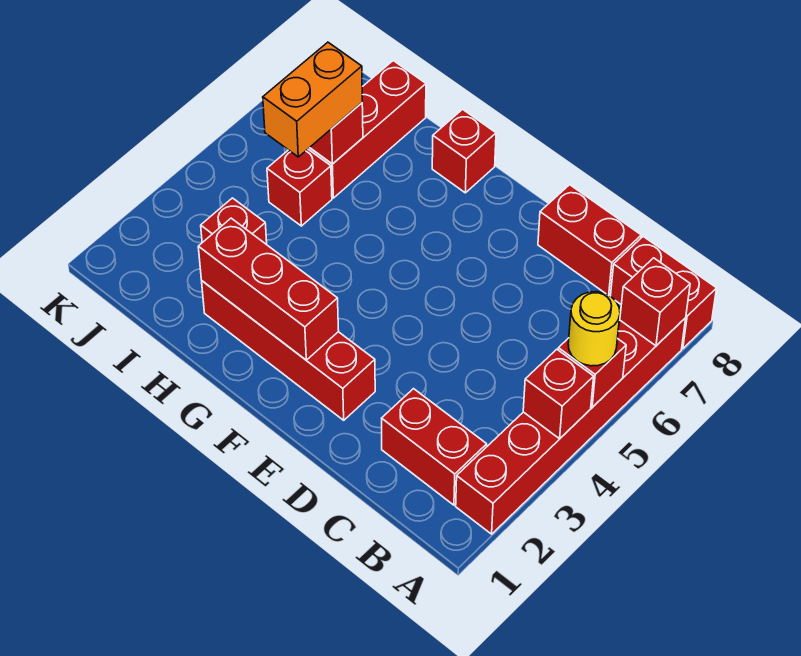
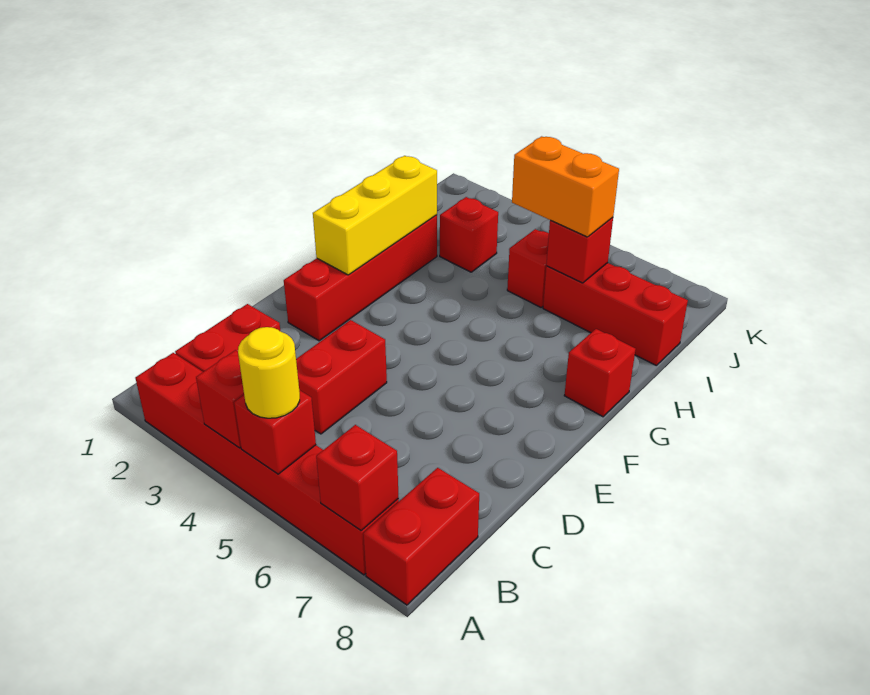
red 1x2 brick [538,185,641,295] -> red 1x2 brick moved to [296,320,387,434]
red 1x3 brick [198,218,339,360] -> yellow 1x3 brick [313,156,437,275]

